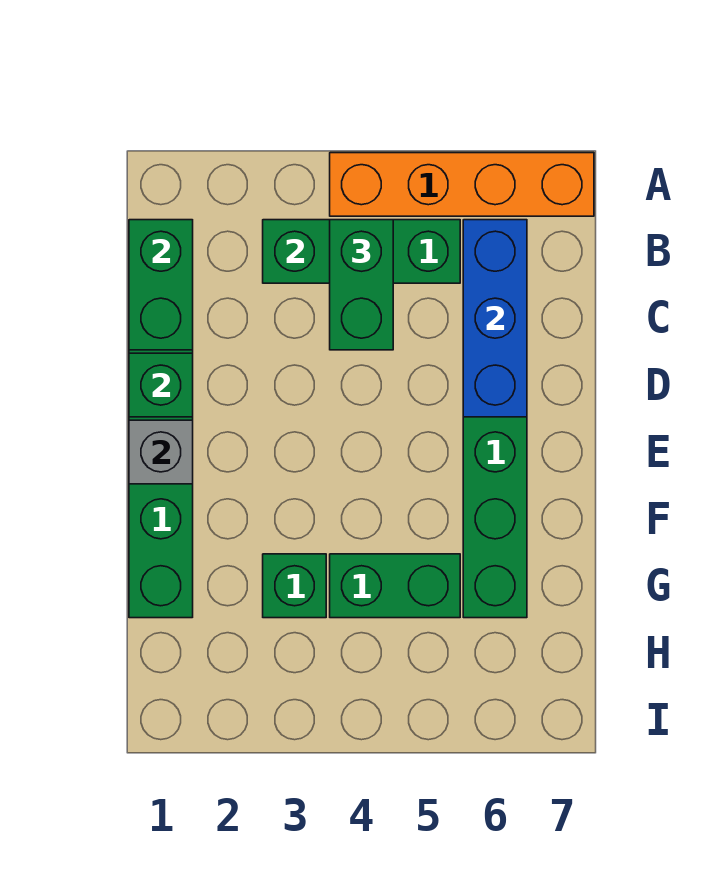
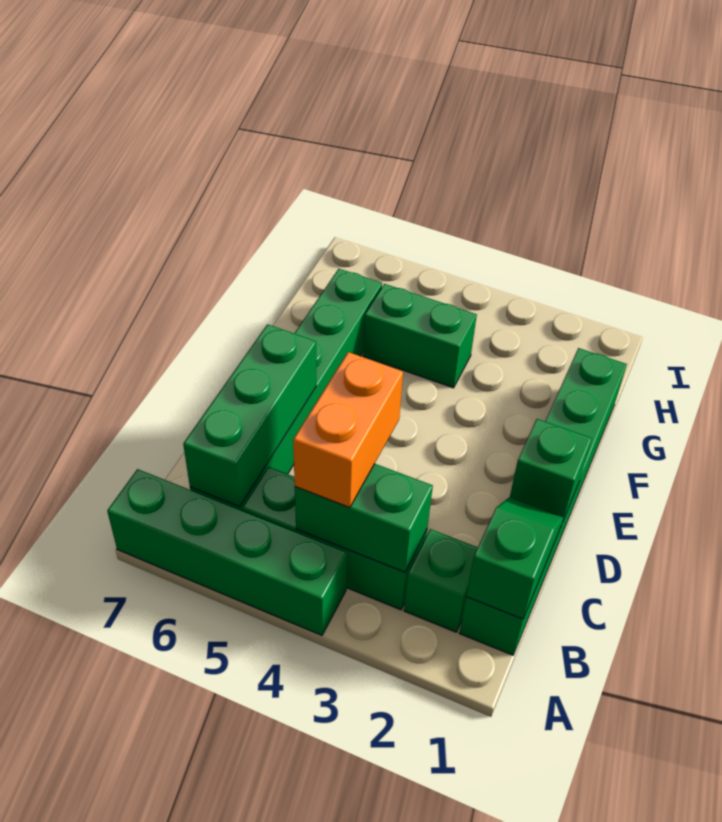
orange 1x4 brick [330,153,594,216] -> green 1x4 brick [107,469,347,635]
green 1x2 brick [129,220,193,350] -> green 1x2 slope [466,497,563,619]
green 1x2 brick [330,220,393,350] -> orange 1x2 brick [293,352,403,508]
blue 1x3 brick [463,220,527,417] -> green 1x3 brick [183,324,316,506]
grey 1x1 brick [129,420,193,484] -> none
green 1x1 brick [263,554,326,618] -> green 1x1 brick moved to [404,529,478,632]

